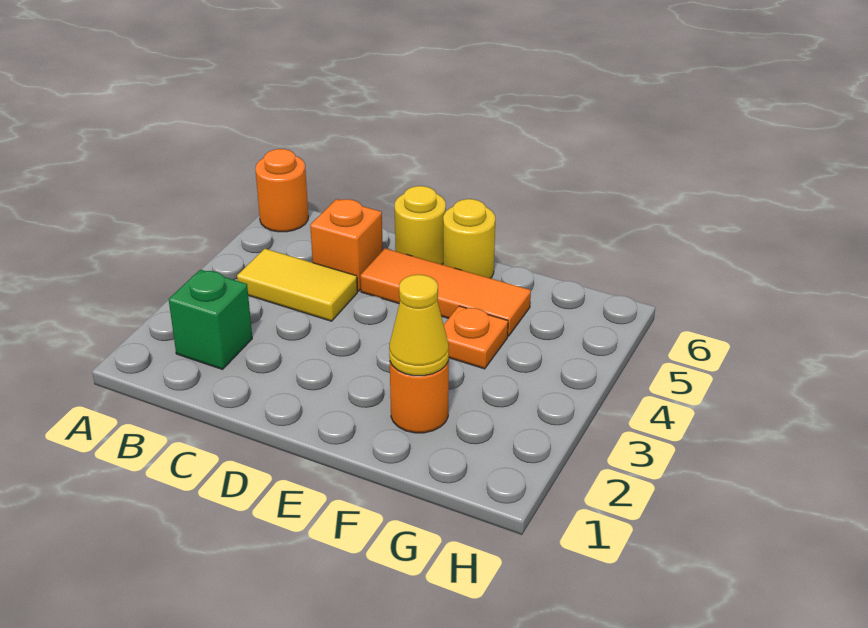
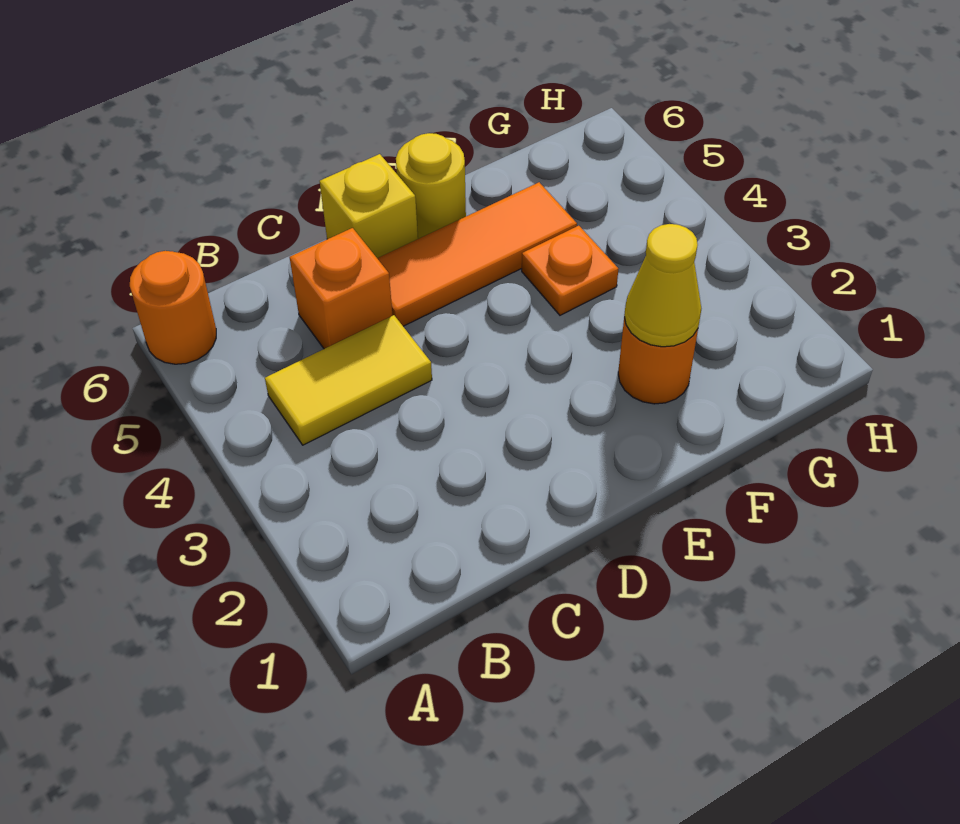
green 1x1 brick [169,270,252,369] -> none
yellow 1x1 round brick [395,186,446,264] -> yellow 1x1 brick [320,154,418,258]

